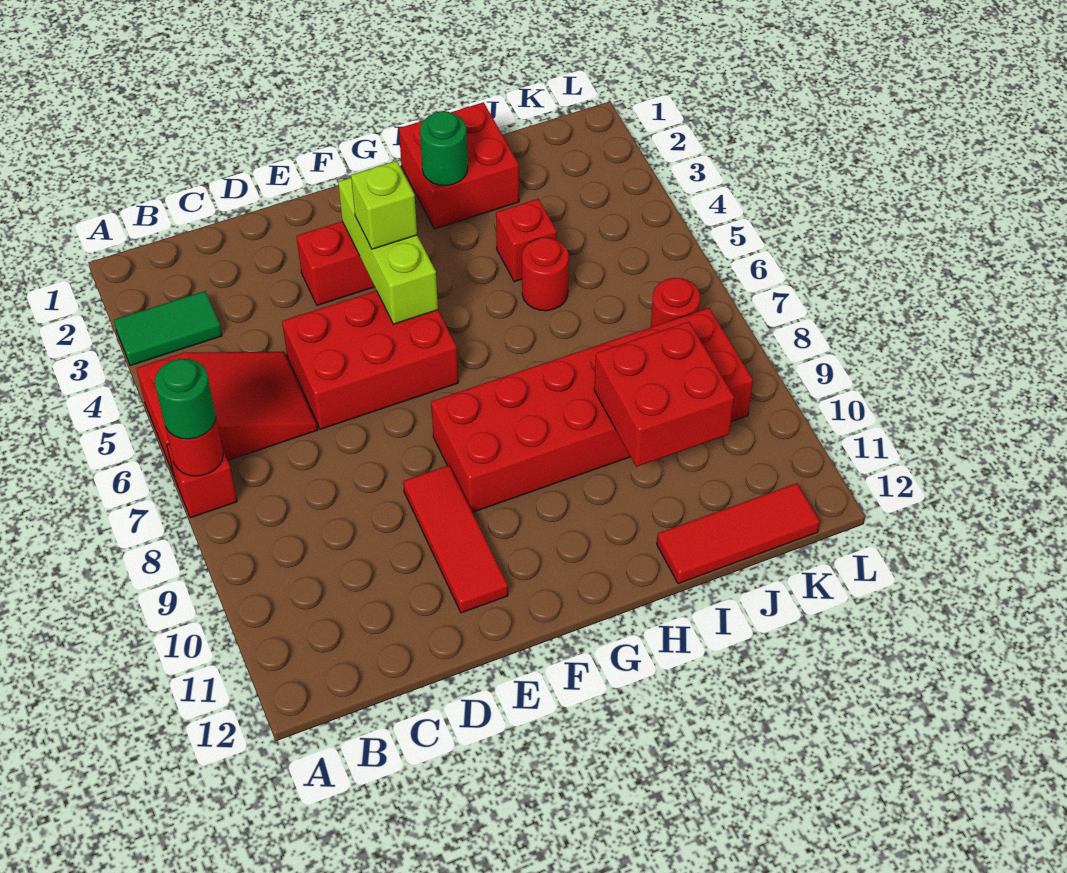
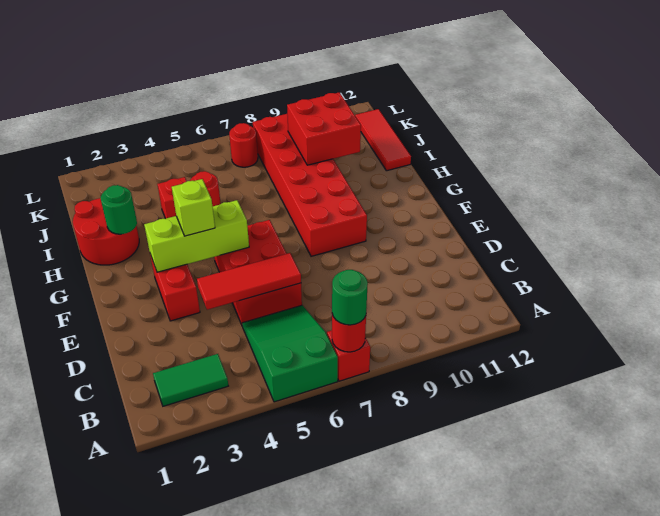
green 1x2 tile [114,291,222,366] -> green 1x2 tile turned to [153,354,228,406]
red 2x3 slope [136,352,318,478] -> green 2x3 slope [242,305,338,402]
red 1x3 tile [403,465,508,613] -> red 1x3 tile moved to [197,253,301,310]
red 2x2 brick [399,102,519,229] -> red 2x2 round brick [73,198,139,265]

